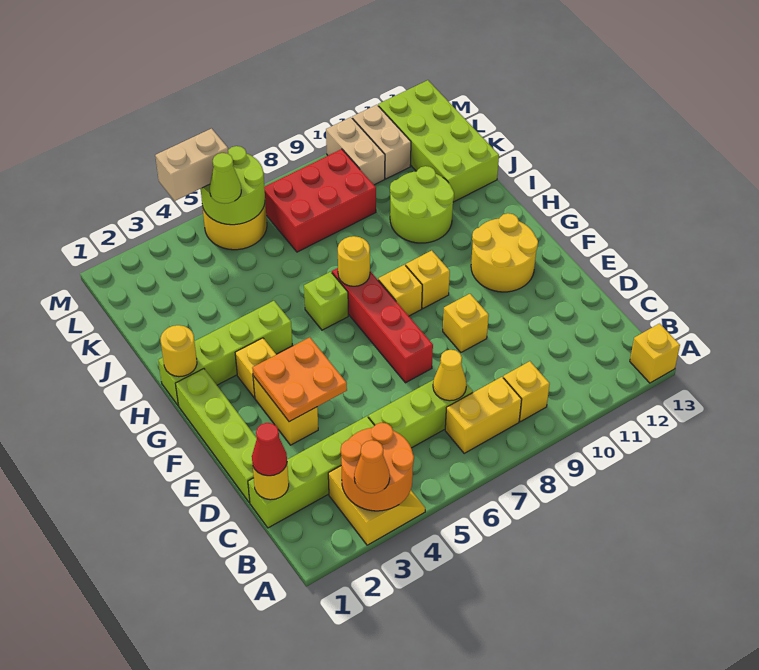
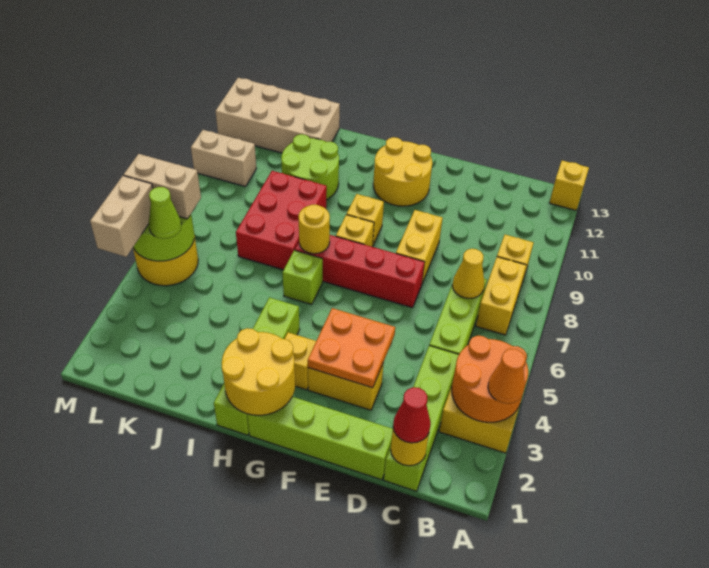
yellow 1x1 brick [443,294,489,352] -> yellow 1x2 brick [396,210,443,283]
yellow 1x1 round brick [161,325,197,377] -> yellow 2x2 round brick [222,328,295,415]
lime 2x4 brick [378,80,499,202] -> tan 2x4 brick [215,78,340,153]
red 2x3 brick [264,149,376,252] -> red 2x3 brick moved to [236,171,327,270]
tan 1x2 brick [352,105,411,179] -> tan 1x2 brick moved to [124,154,201,219]

